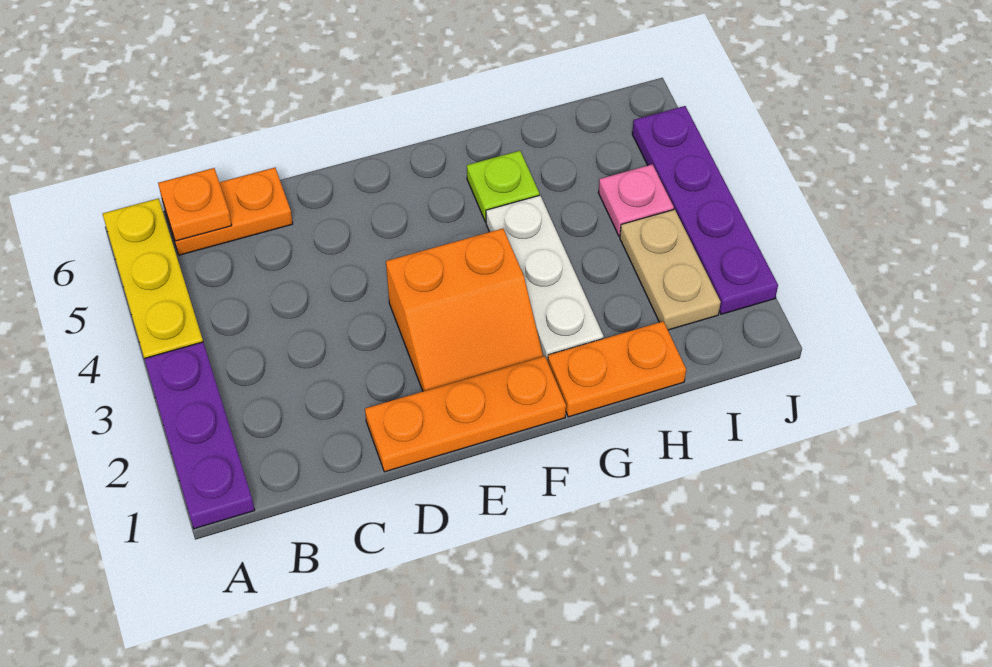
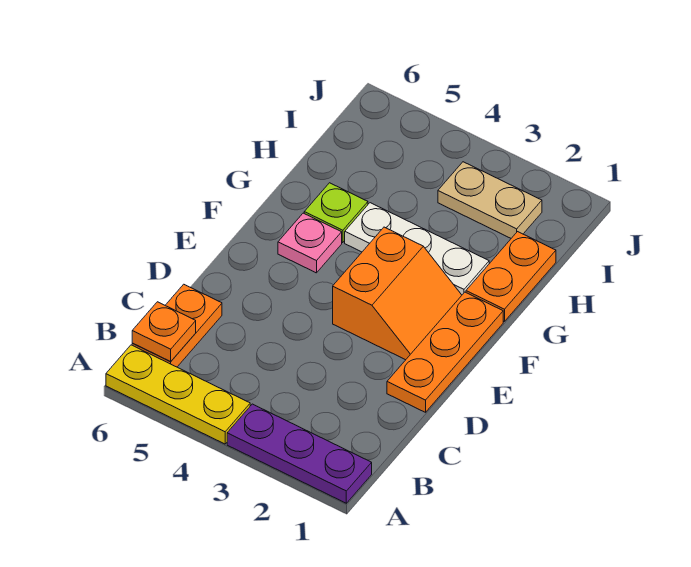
pink 1x1 plate [598,164,674,236] -> pink 1x1 plate moved to [278,213,342,273]
purple 1x4 plate [632,106,778,314] -> none

